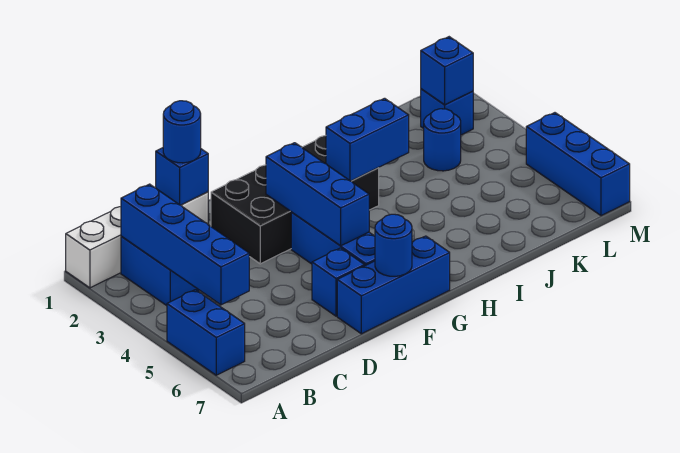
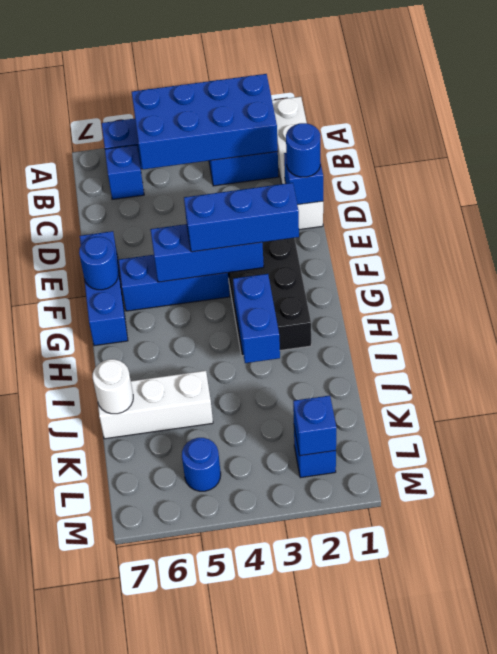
blue 1x4 brick [121,184,249,305] -> blue 2x4 brick [132,74,278,169]
blue 1x1 brick [312,248,365,316] -> blue 1x1 brick moved to [105,145,144,199]
none -> white 1x3 brick [98,371,213,439]
none -> white 1x1 round brick [93,359,133,414]
blue 1x1 round brick [424,109,461,171] -> blue 1x1 round brick moved to [182,438,221,491]
blue 1x3 brick [526,113,630,216] -> blue 1x3 brick moved to [184,183,299,252]

